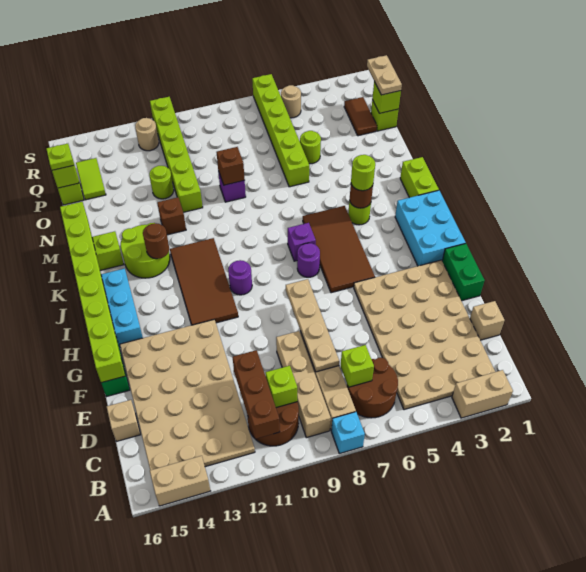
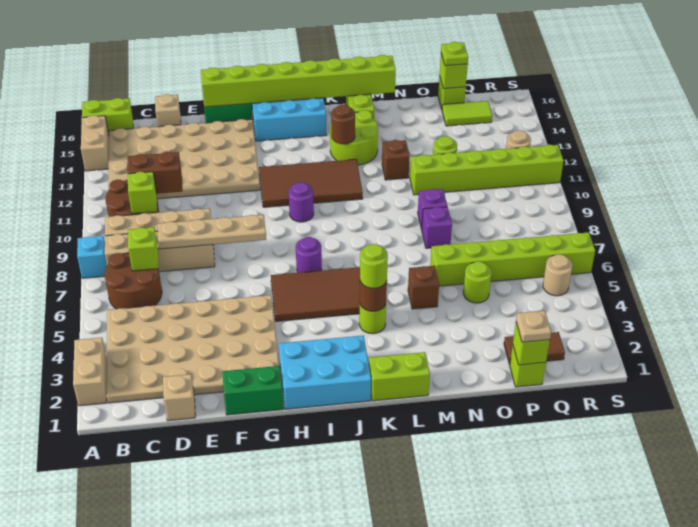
none -> lime 1x2 brick [82,98,133,134]
brown 1x3 brick [233,350,280,439] -> brown 1x2 brick [128,152,183,194]
purple 1x1 brick [288,223,316,261] -> purple 1x1 brick moved to [422,207,452,248]
brown 1x1 brick [217,147,245,185] -> brown 1x1 brick moved to [408,266,439,309]
tan 1x2 plate [367,55,402,95] -> tan 1x1 plate [516,311,551,342]

